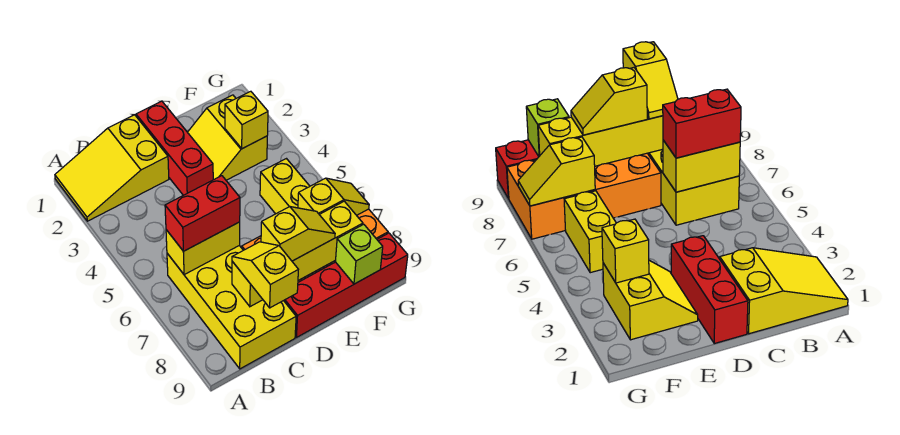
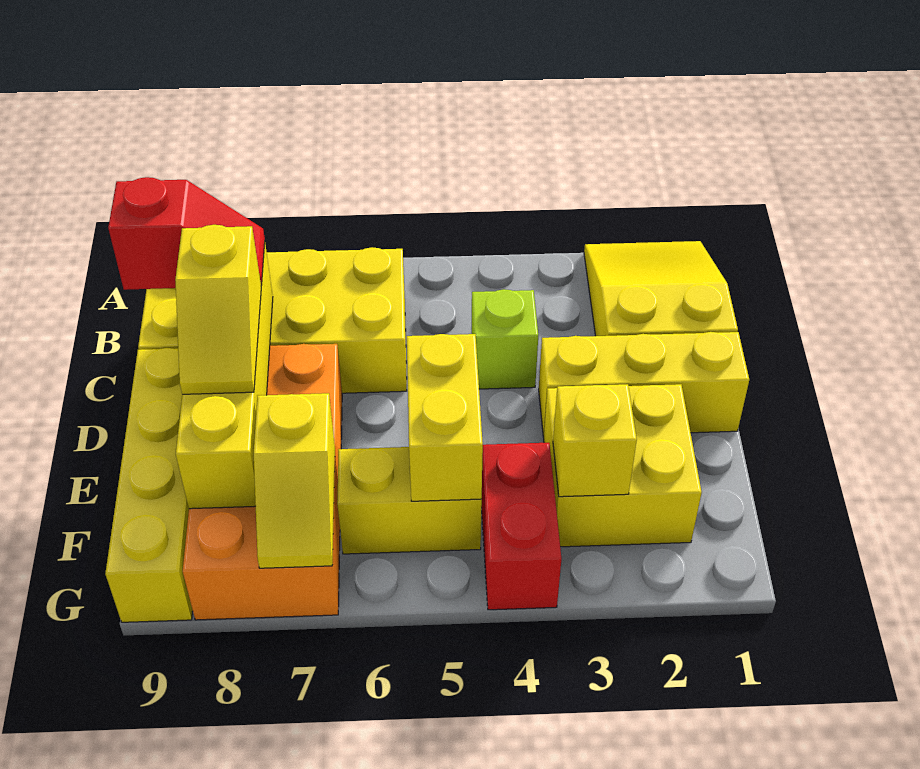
yellow 1x2 brick [166,222,240,275] -> yellow 1x2 brick moved to [407,334,483,501]
red 1x2 brick [165,176,240,251] -> red 1x2 brick moved to [481,443,561,610]
yellow 1x2 slope [232,242,298,308] -> red 1x2 slope [108,177,265,290]
red 1x3 brick [136,101,213,195] -> yellow 1x3 brick [539,332,749,437]
red 1x4 brick [284,233,408,337] -> yellow 1x4 brick [105,348,193,622]
yellow 2x2 slope [188,95,267,180] -> yellow 2x2 brick [544,384,702,547]
lime 1x1 brick [335,224,383,284] -> lime 1x1 brick moved to [472,289,538,389]

